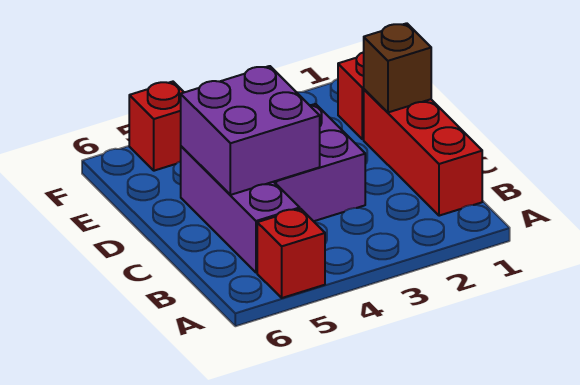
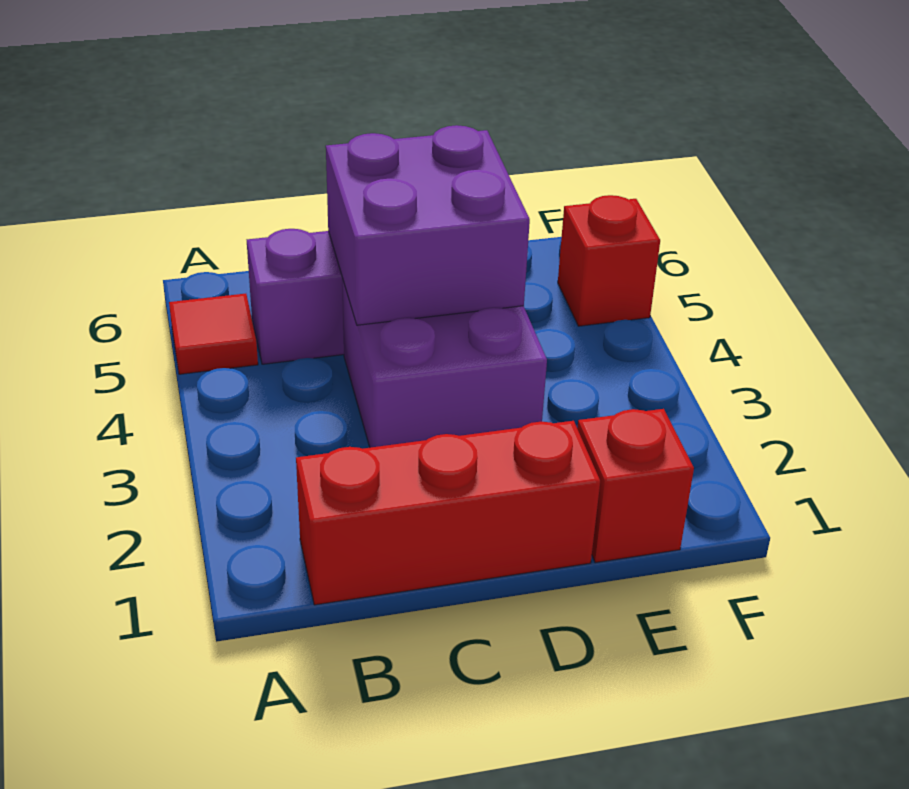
red 1x1 brick [257,209,325,298] -> red 1x1 tile [169,294,258,374]
brown 1x1 brick [364,23,431,112] -> none

